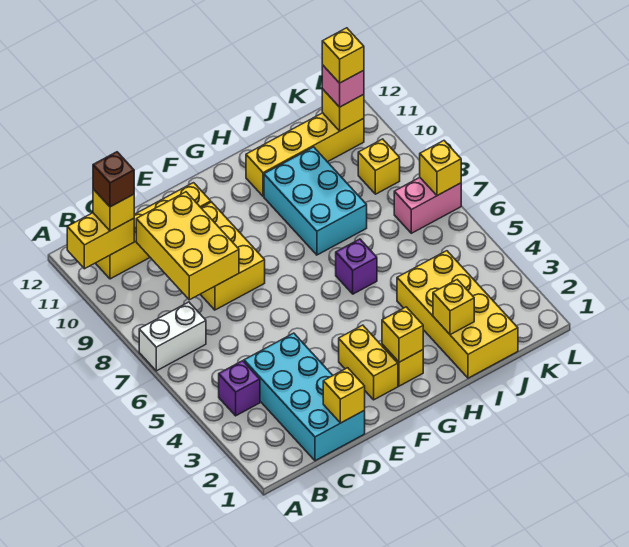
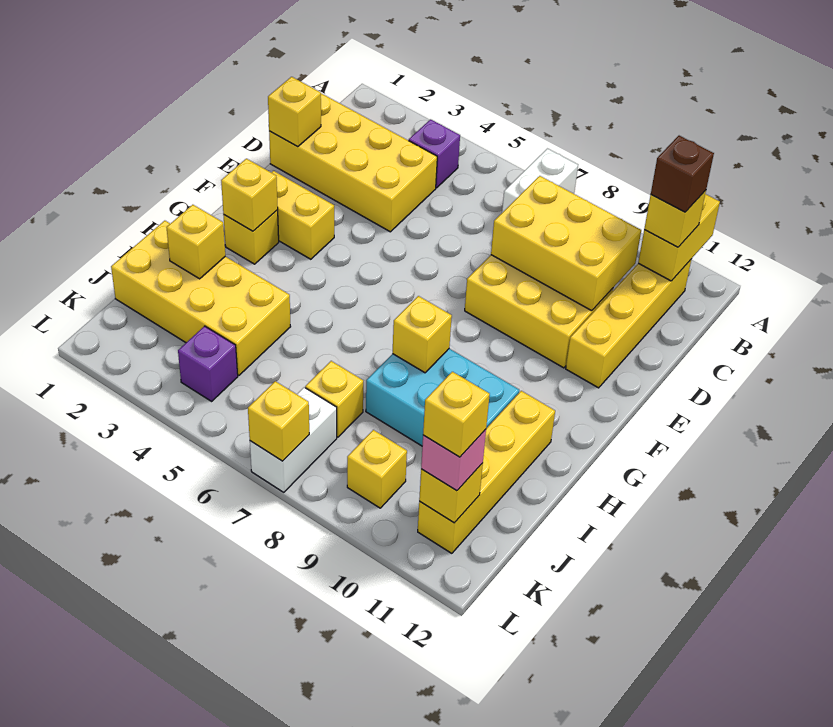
cyan 2x4 brick [244,333,365,461] -> yellow 2x4 brick [269,93,437,232]
purple 1x1 brick [336,239,377,294] -> purple 1x1 brick moved to [178,326,238,401]
none -> yellow 1x1 brick [393,296,452,373]
none -> yellow 1x1 brick [305,361,363,437]
pink 1x2 brick [394,178,461,233] -> white 1x2 brick [250,387,337,492]

